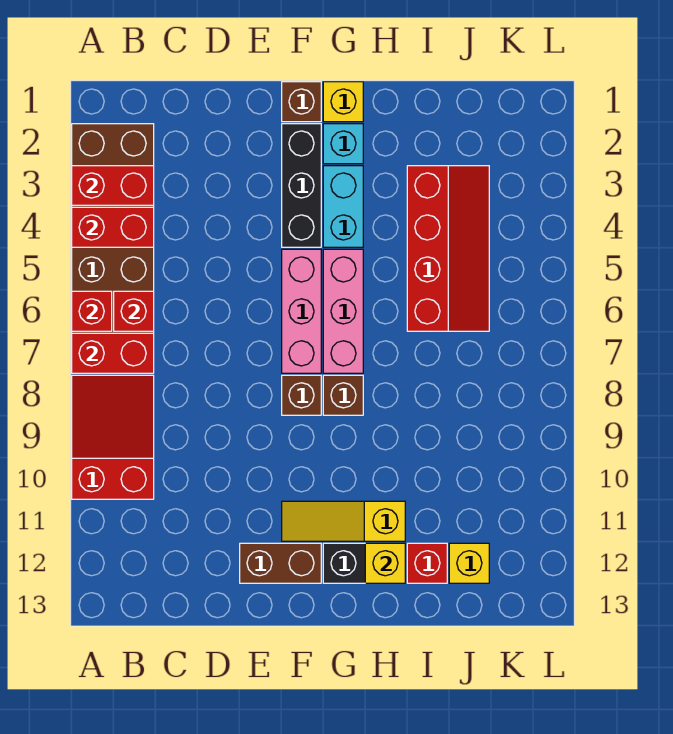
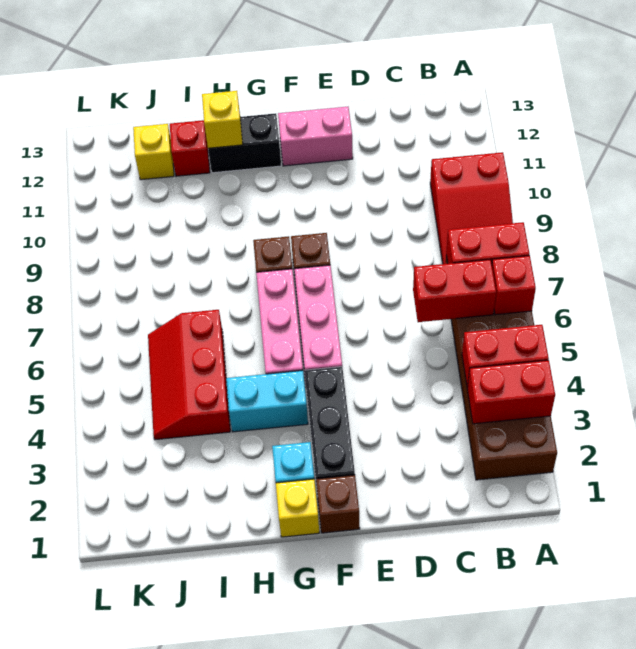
red 1x1 brick [114,291,154,331] -> red 1x2 brick [413,260,496,322]
brown 1x2 brick [240,543,321,583] -> pink 1x2 brick [278,107,353,166]
yellow 1x3 slope [282,501,405,541] -> none
cyan 1x2 brick [323,166,363,247] -> cyan 1x2 brick turned to [226,370,308,432]
red 2x4 slope [407,166,489,331] -> red 2x3 slope [148,310,230,440]

